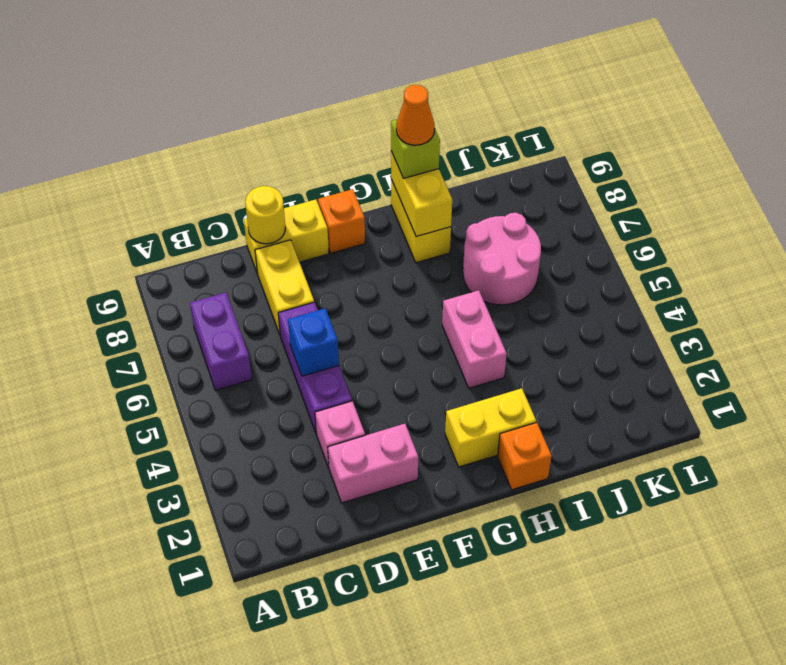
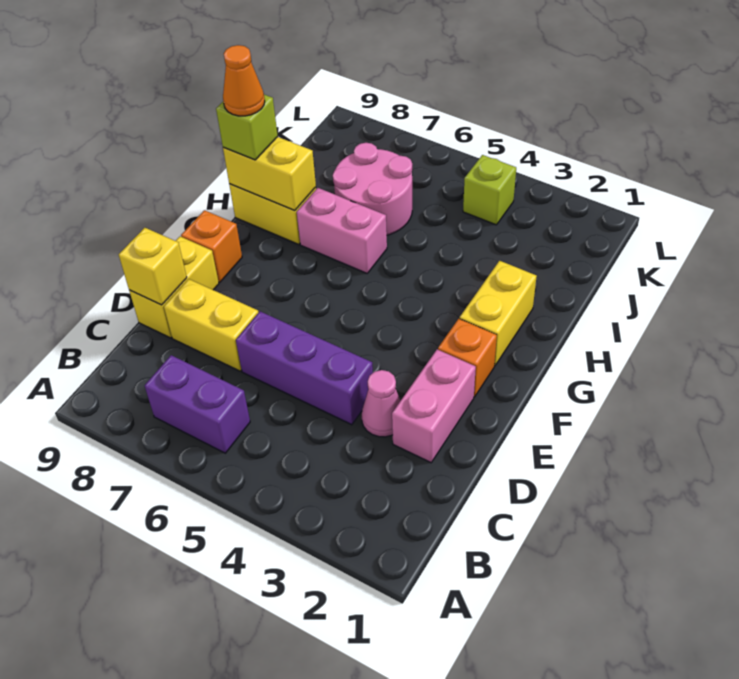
pink 1x1 brick [315,401,365,468] -> pink 1x1 cone [362,370,400,437]
blue 1x1 brick [288,309,339,376] -> none
yellow 1x1 round brick [245,186,285,244] -> yellow 1x1 brick [119,228,187,305]
orange 1x1 brick [498,423,552,490] -> orange 1x1 brick moved to [438,319,497,397]
pink 1x2 brick [442,290,507,388] -> pink 1x2 brick moved to [297,188,387,273]
none -> lime 1x1 brick [463,155,516,225]

